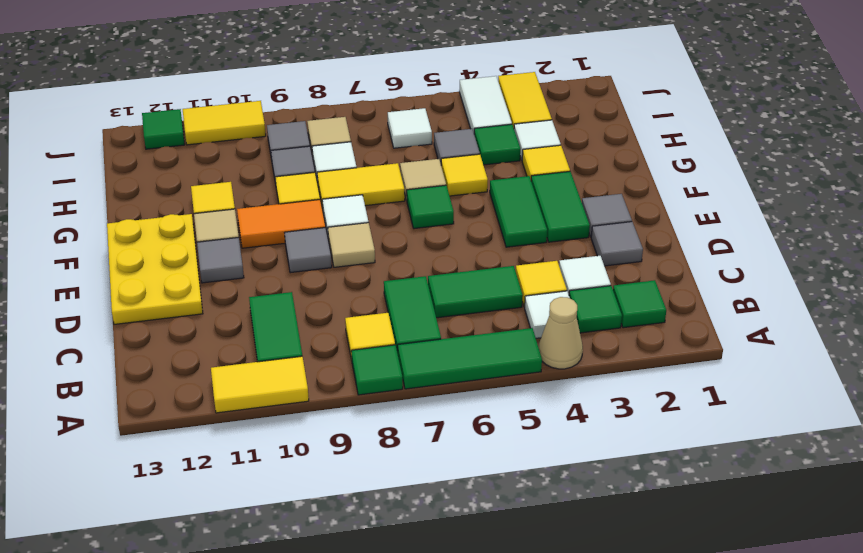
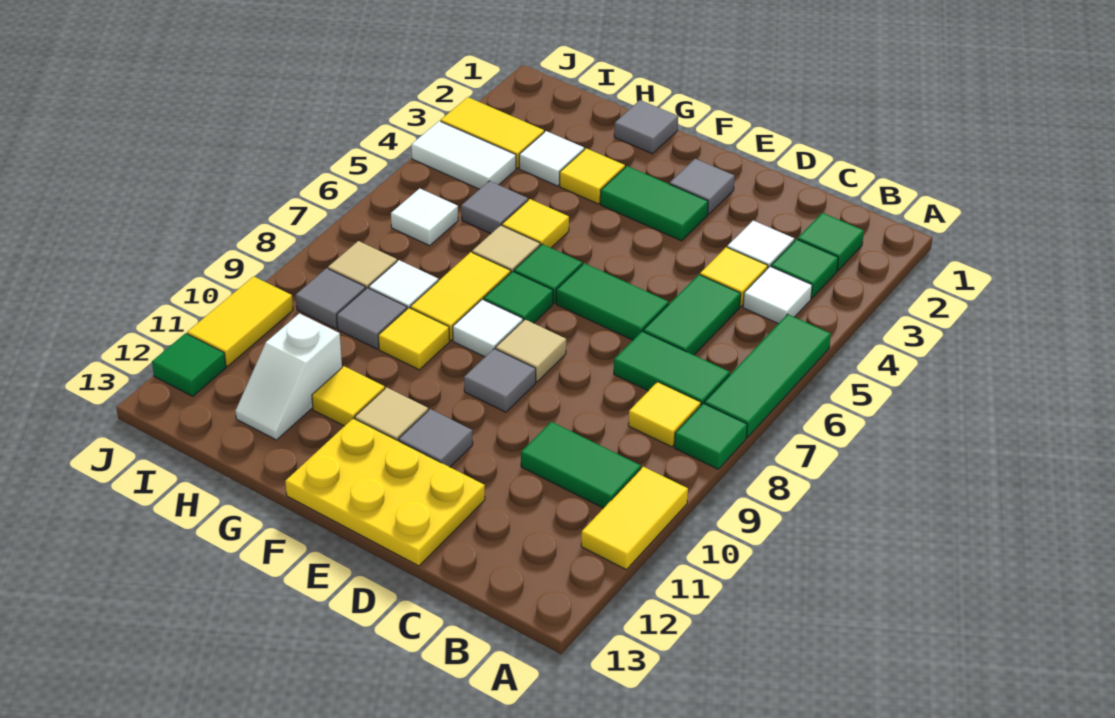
tan 1x1 cone [539,297,583,369] -> none
grey 1x1 tile [591,222,643,266] -> grey 1x1 tile moved to [614,100,678,154]
green 1x2 tile [490,176,547,247] -> green 1x2 tile moved to [556,263,669,340]
orange 1x2 tile [237,200,325,248] -> none
green 1x1 tile [474,124,520,165] -> green 1x1 tile moved to [484,271,553,323]
none -> white 1x2 slope [236,313,342,440]

